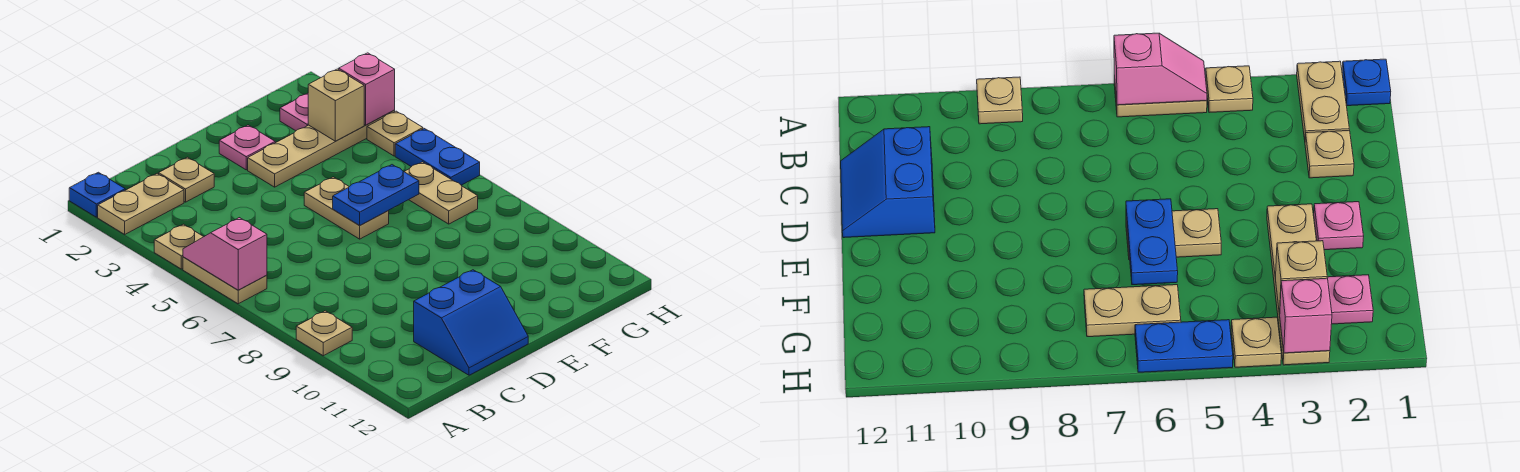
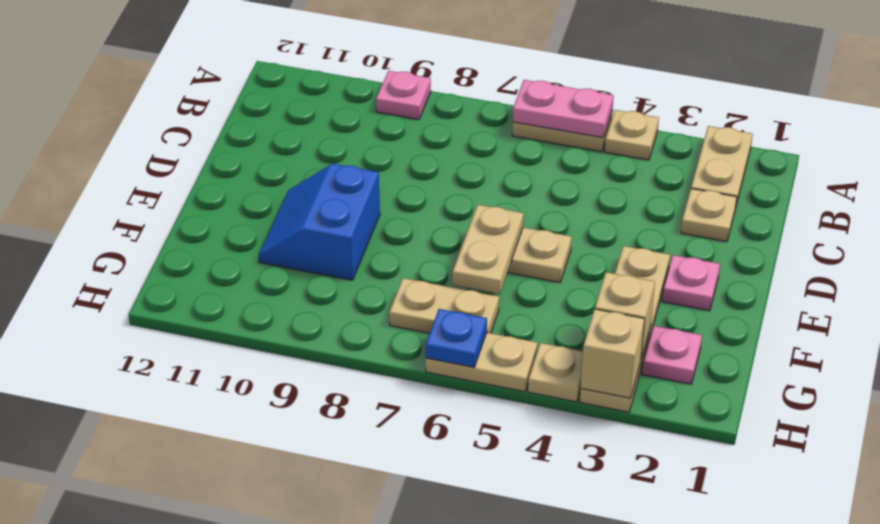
blue 1x1 plate [69,172,125,217] -> blue 1x1 plate moved to [426,309,487,367]
pink 1x2 slope [183,218,267,290] -> pink 1x2 plate [513,80,614,138]
tan 1x1 plate [296,311,352,356] -> pink 1x1 plate [376,71,431,120]
blue 2x2 slope [414,270,528,375] -> blue 2x2 slope moved to [259,164,380,280]
blue 1x2 plate [333,165,419,226] -> tan 1x2 plate [453,205,524,294]
pink 1x1 brick [339,53,395,125] -> tan 1x1 brick [581,309,645,398]
blue 1x2 plate [395,129,480,185] -> tan 1x2 plate [426,333,538,392]

